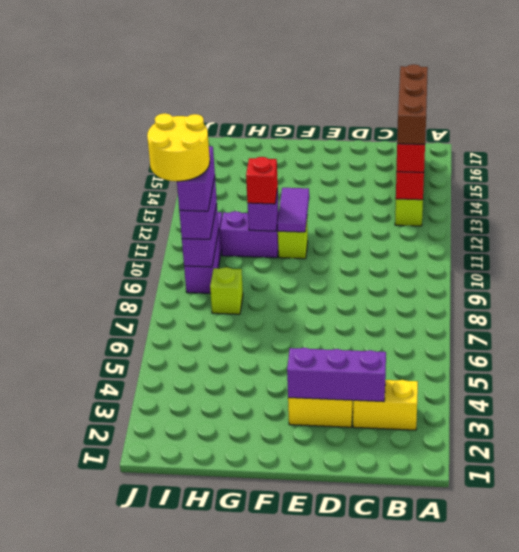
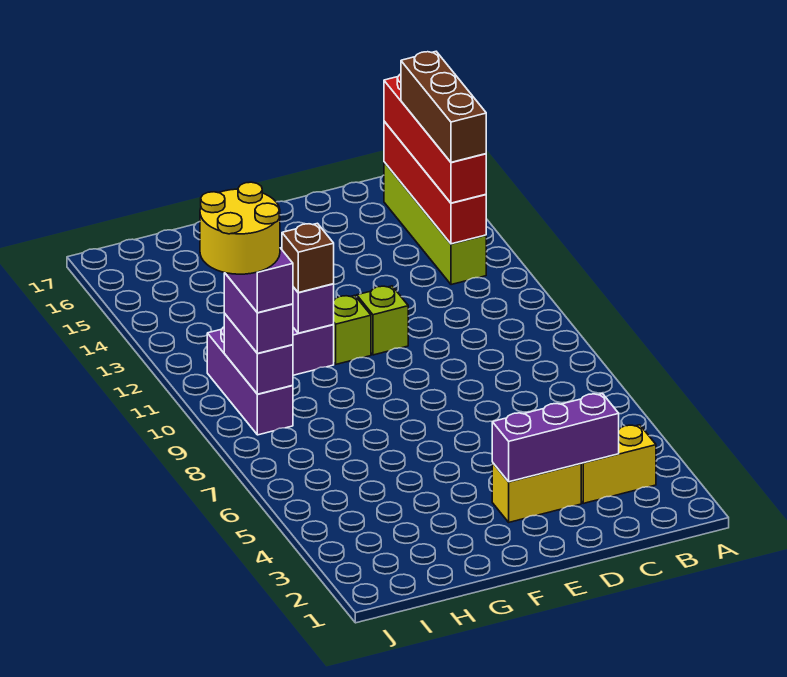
purple 1x2 tile [277,188,309,232] -> none
red 1x1 brick [246,157,278,204] -> brown 1x1 brick [282,223,334,293]
lime 1x1 brick [210,267,243,314] -> lime 1x1 brick moved to [357,286,408,355]

